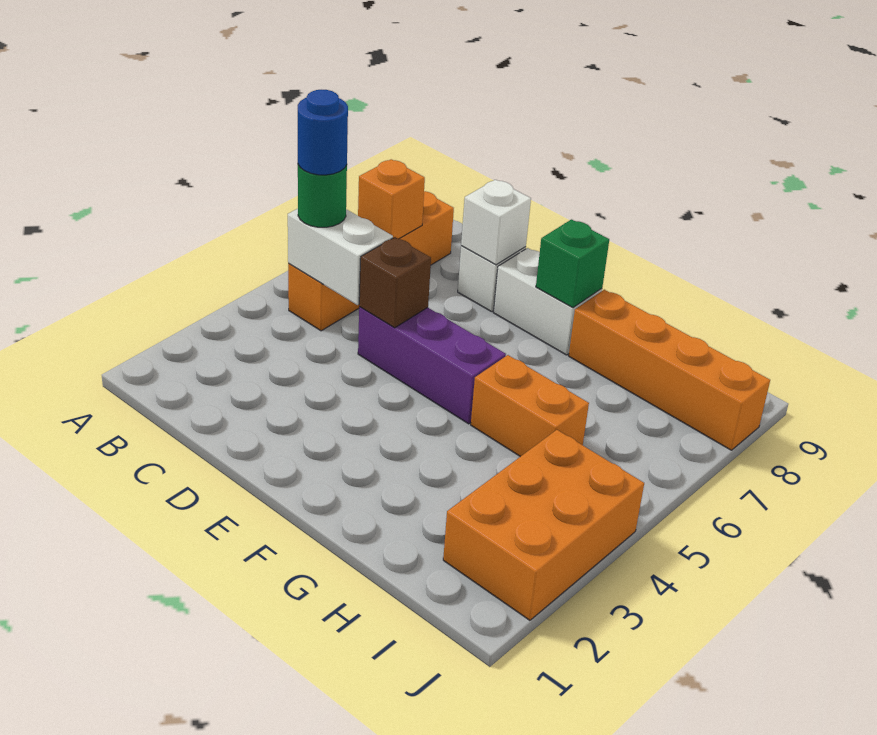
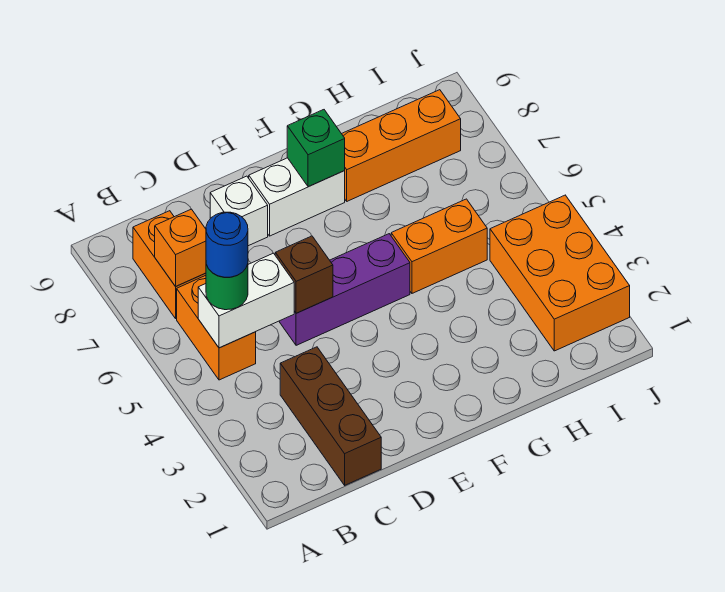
none -> brown 1x3 brick [280,347,381,485]
white 1x1 brick [461,180,531,265] -> none
orange 1x4 brick [569,290,770,450] -> orange 1x3 brick [342,90,461,201]

